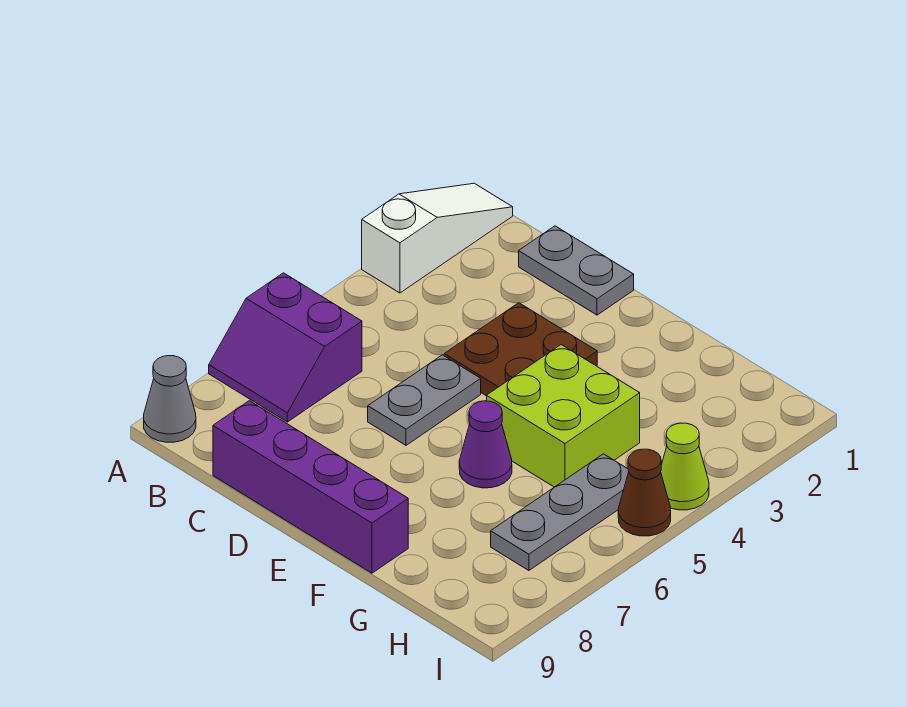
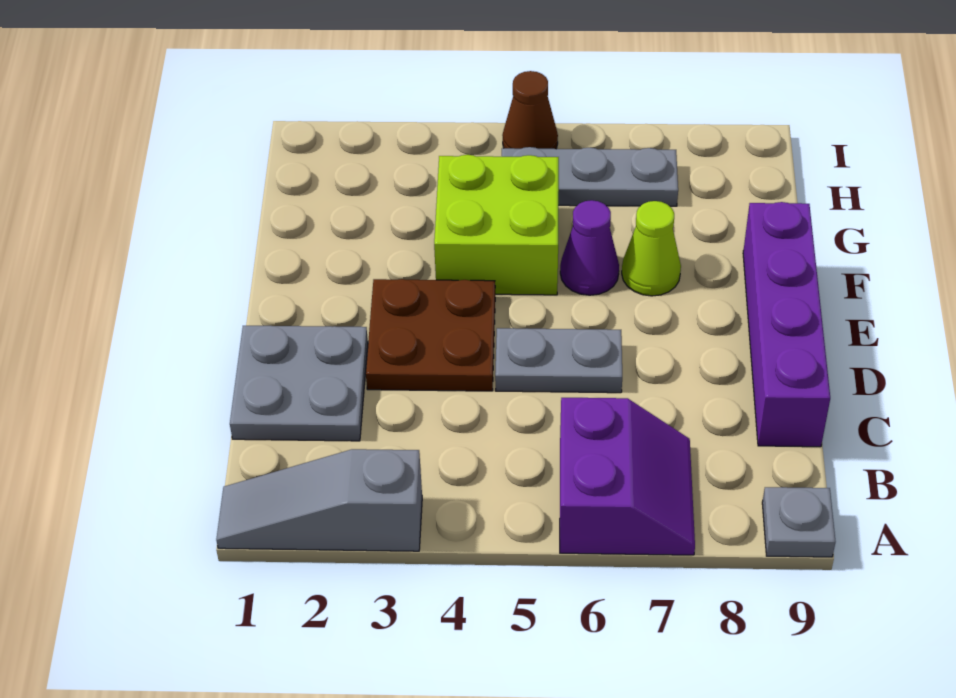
white 1x3 slope [362,183,513,293] -> grey 1x3 slope [216,449,422,551]
grey 1x1 cone [144,356,196,442] -> grey 1x1 plate [762,487,836,557]
grey 1x2 plate [519,226,634,315] -> grey 2x2 plate [230,326,368,441]
lime 1x1 cone [661,423,709,510] -> lime 1x1 cone moved to [622,201,681,296]

